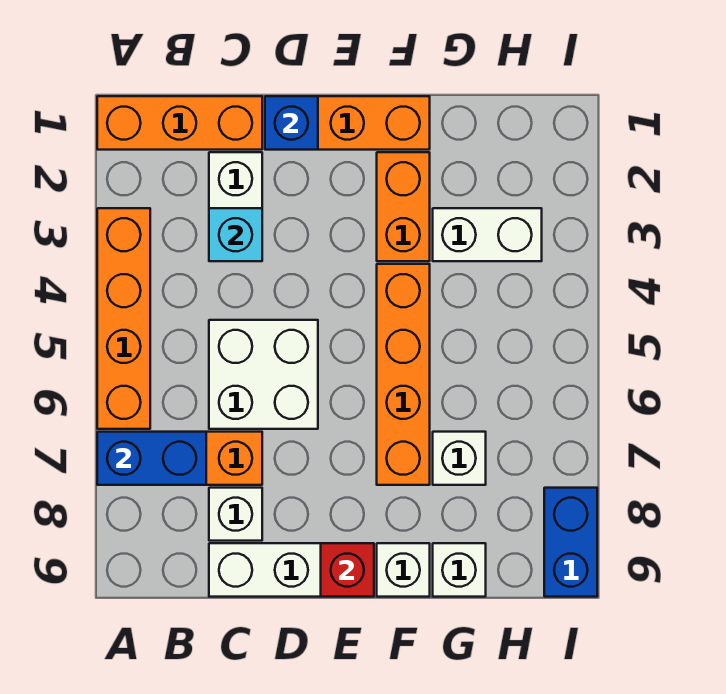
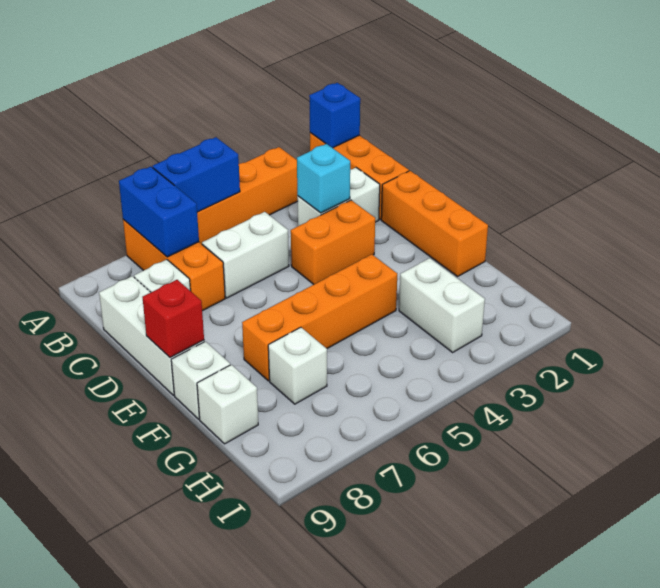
white 2x2 brick [209,320,318,429] -> white 1x2 brick [202,212,289,298]
blue 1x1 brick [265,96,318,150] -> blue 1x1 brick moved to [309,83,360,148]
orange 1x2 brick [377,152,430,261] -> orange 1x2 brick moved to [291,200,375,284]
blue 1x2 brick [544,488,597,597] -> blue 1x2 brick moved to [153,137,240,212]

